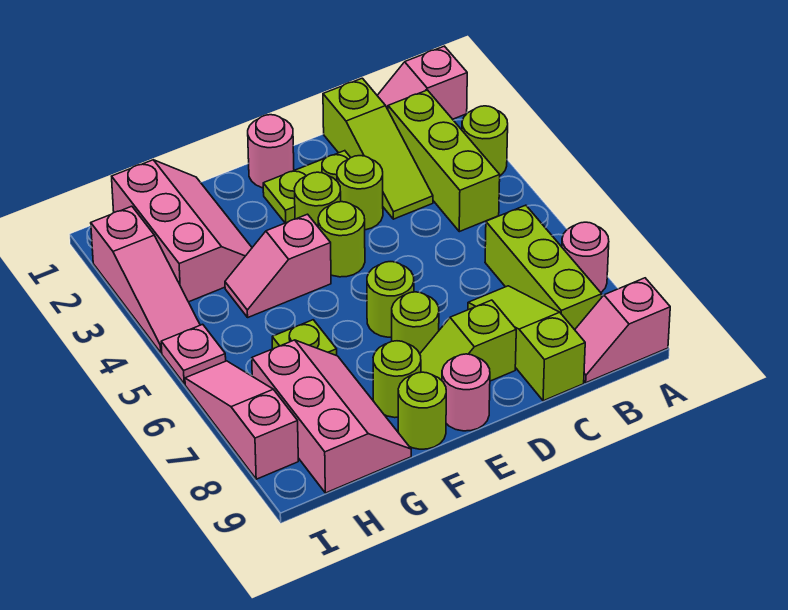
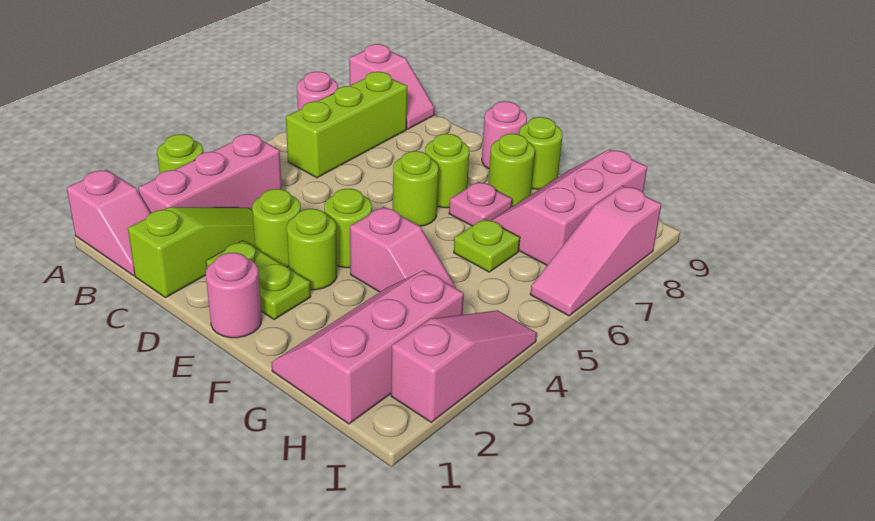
lime 1x3 brick [388,90,500,232] -> pink 1x3 brick [138,134,282,213]
lime 1x3 slope [468,286,585,401] -> none
lime 1x2 slope [420,300,516,381] -> none
pink 1x1 plate [161,324,226,384] -> pink 1x1 plate moved to [449,182,512,226]

